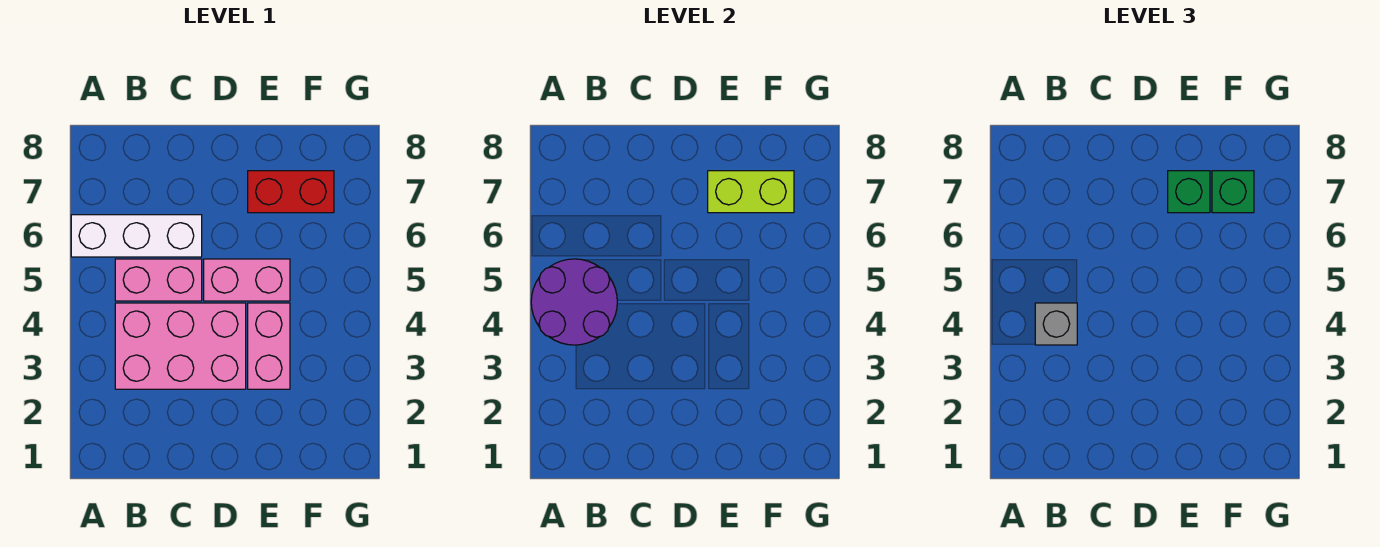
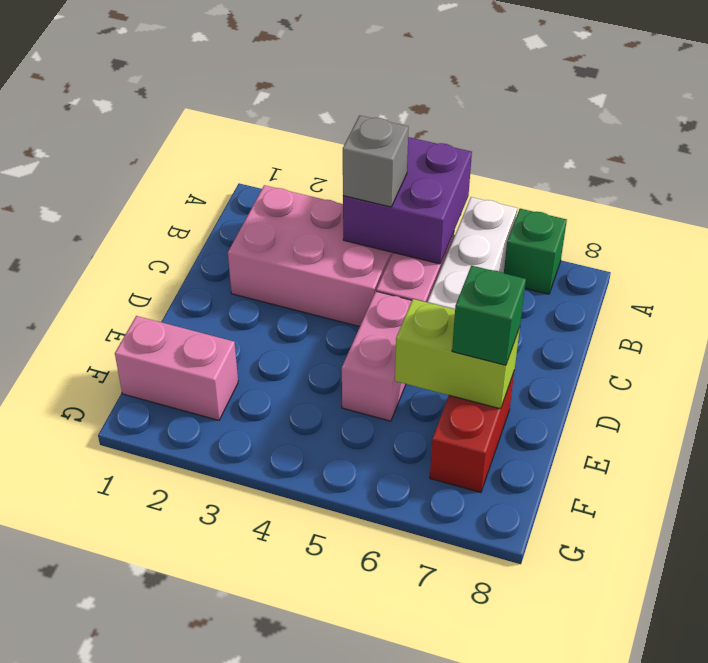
purple 2x2 round brick [531,259,617,345] -> purple 2x2 brick [343,137,472,264]
pink 2x3 brick [115,303,246,389] -> pink 2x3 brick turned to [228,185,393,327]
pink 1x2 brick [248,303,290,389] -> pink 1x2 brick moved to [115,316,238,420]
lime 1x2 brick [708,171,794,213] -> lime 1x2 brick turned to [395,299,520,409]
green 1x1 brick [1212,171,1254,213] -> green 1x1 brick moved to [504,209,567,294]

